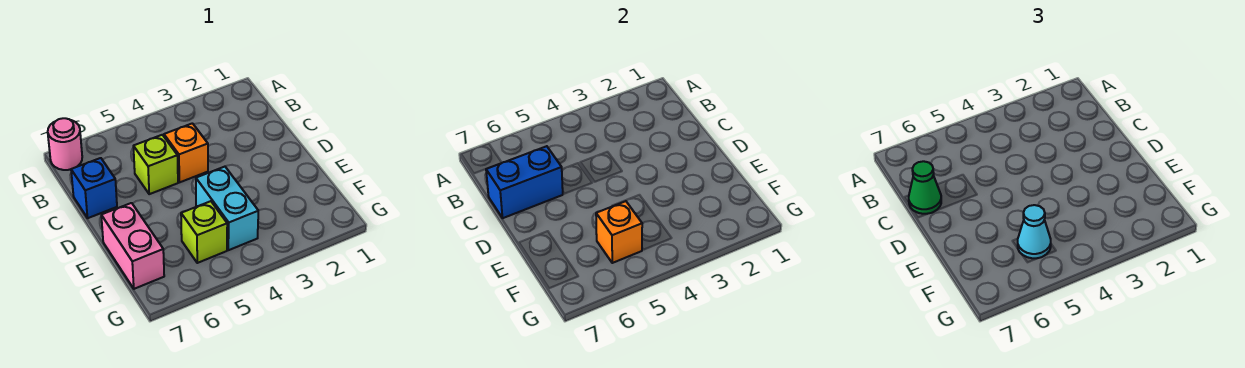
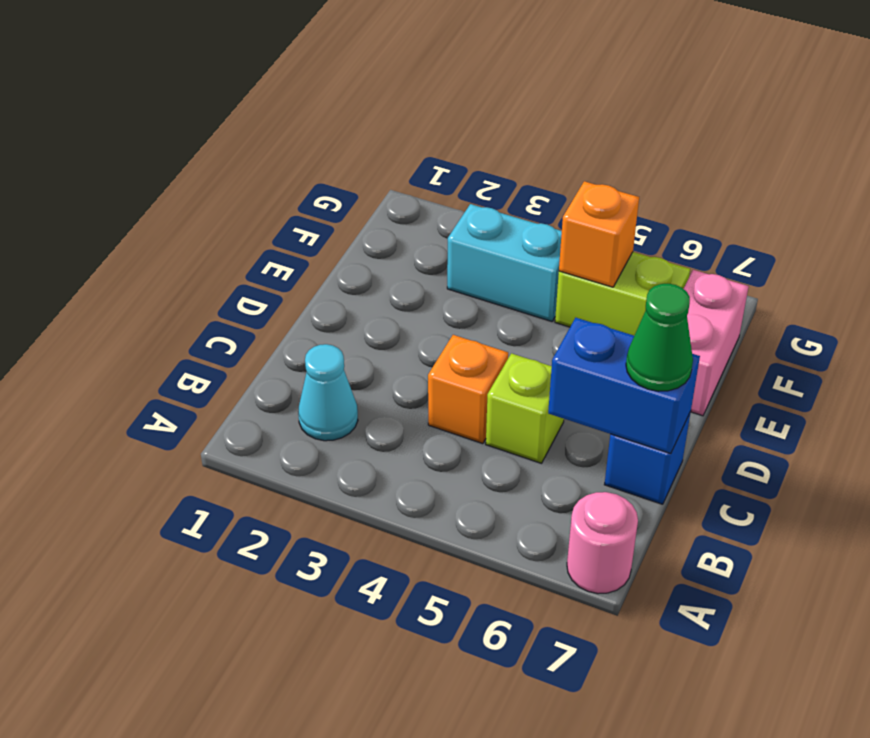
cyan 1x2 brick [196,167,258,250] -> cyan 1x2 brick turned to [447,204,562,321]
lime 1x1 brick [181,201,227,263] -> lime 1x2 brick [555,252,690,336]
cyan 1x1 cone [1018,205,1051,258] -> cyan 1x1 cone moved to [298,344,358,441]

